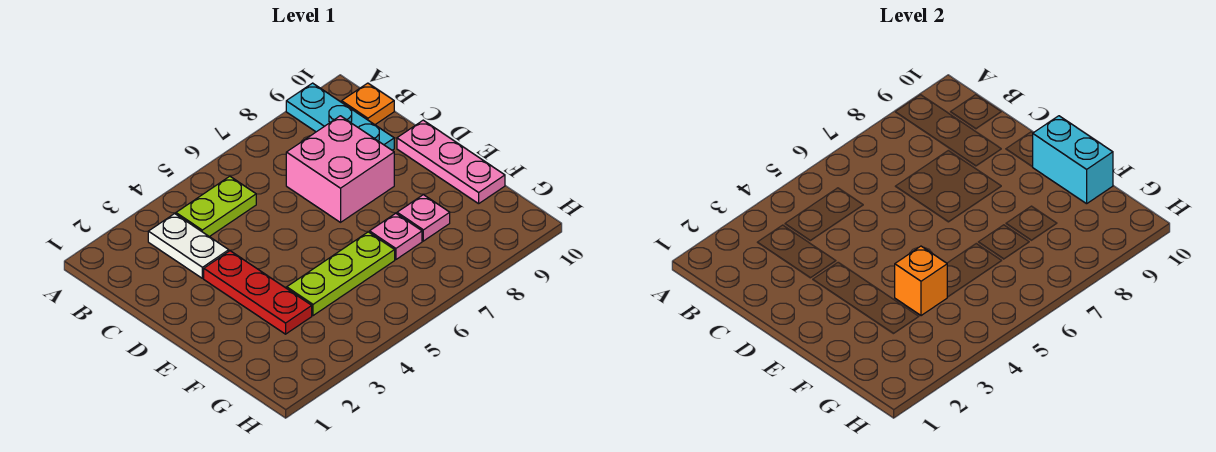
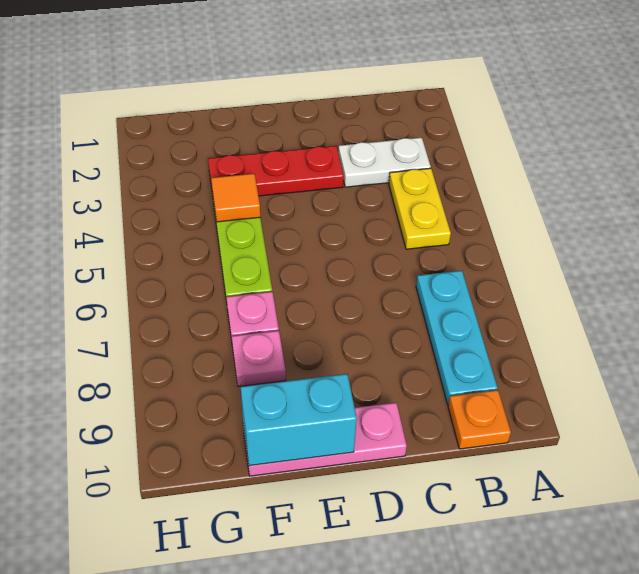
cyan 1x3 plate [286,83,394,150] -> cyan 1x3 plate turned to [416,271,498,404]
lime 1x2 plate [176,176,256,237] -> yellow 1x2 plate [389,168,451,249]
pink 2x2 brick [286,116,394,222] -> none
orange 1x1 brick [895,246,947,316] -> orange 1x1 tile [211,174,260,222]

